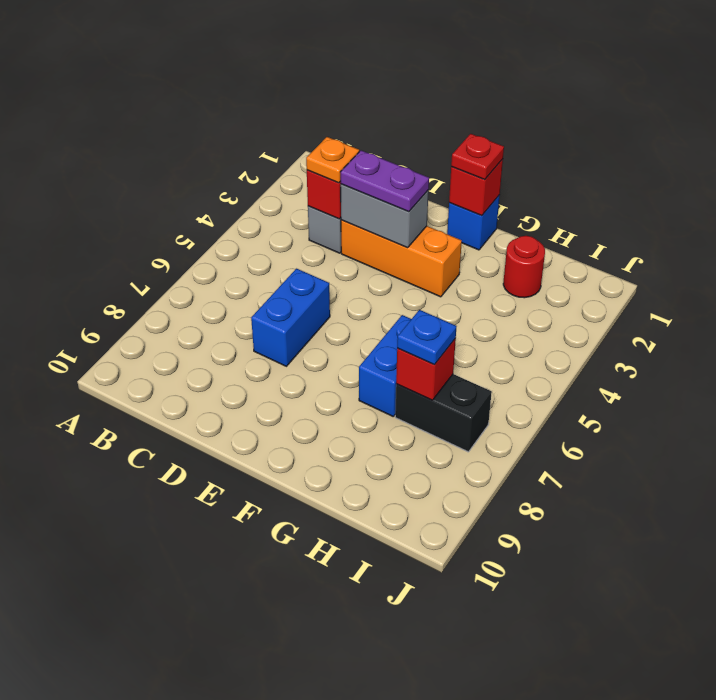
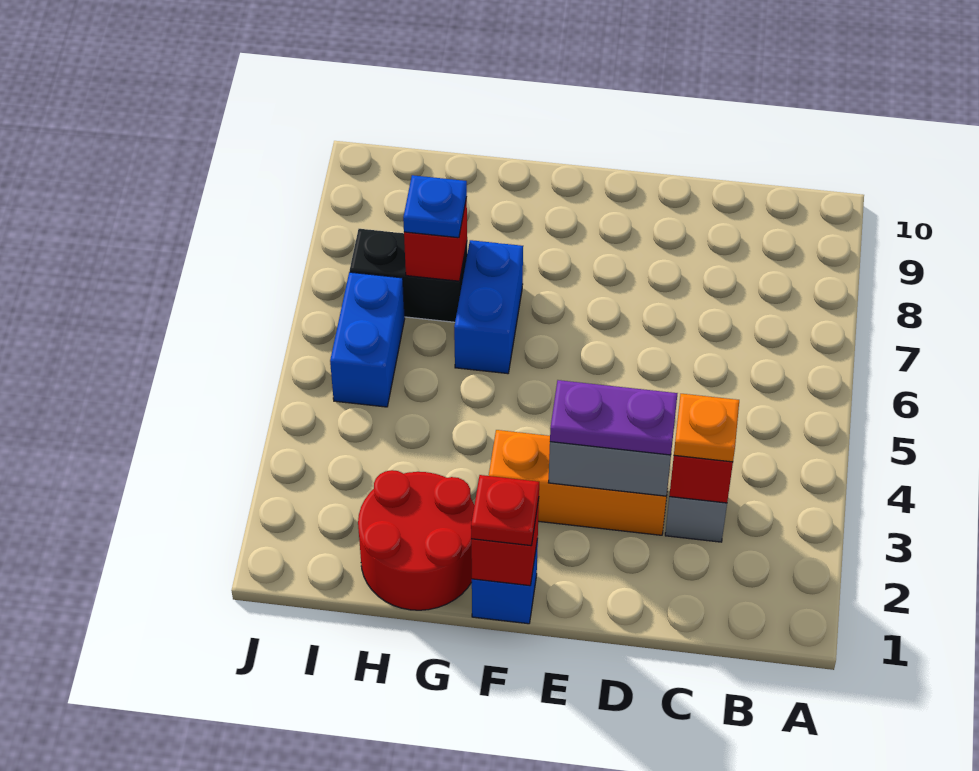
blue 1x2 brick [251,269,330,366] -> blue 1x2 brick moved to [330,272,405,407]
red 1x1 round brick [503,236,545,298] -> red 2x2 round brick [358,470,474,610]

